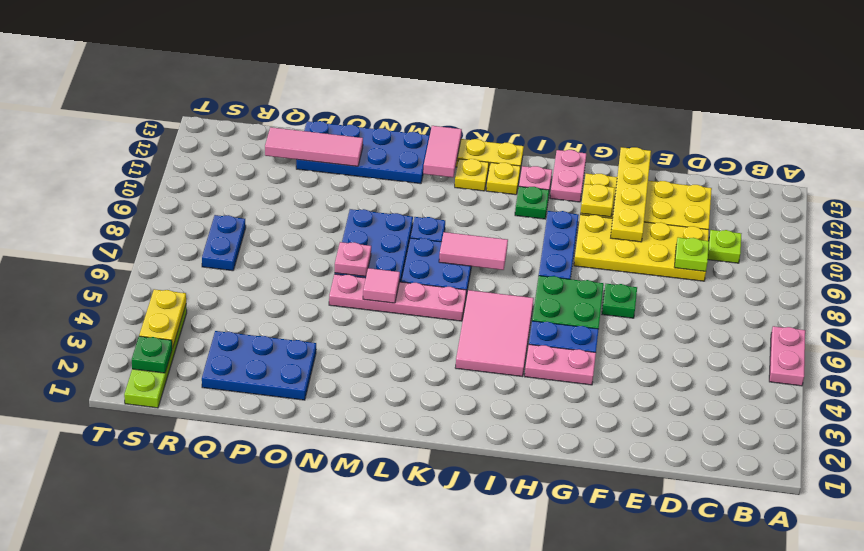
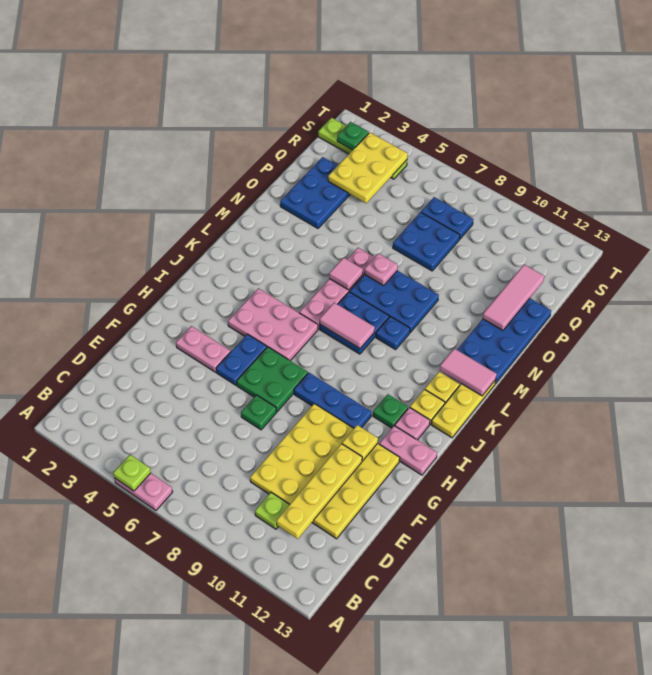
lime 1x1 plate [675,238,709,271] -> lime 1x1 plate moved to [113,455,151,491]
yellow 1x4 plate [611,147,651,242] -> yellow 1x4 plate turned to [277,444,362,539]
pink 1x2 plate [525,344,596,385] -> pink 1x2 plate turned to [176,326,231,372]
pink 2x3 tile [455,290,534,377] -> pink 2x3 plate [228,288,318,361]
pink 1x2 tile [439,232,508,270] -> pink 1x2 tile turned to [320,303,375,348]
none -> blue 2x2 plate [393,212,460,271]
yellow 1x2 plate [139,289,186,349] -> yellow 2x3 plate [328,133,408,203]

